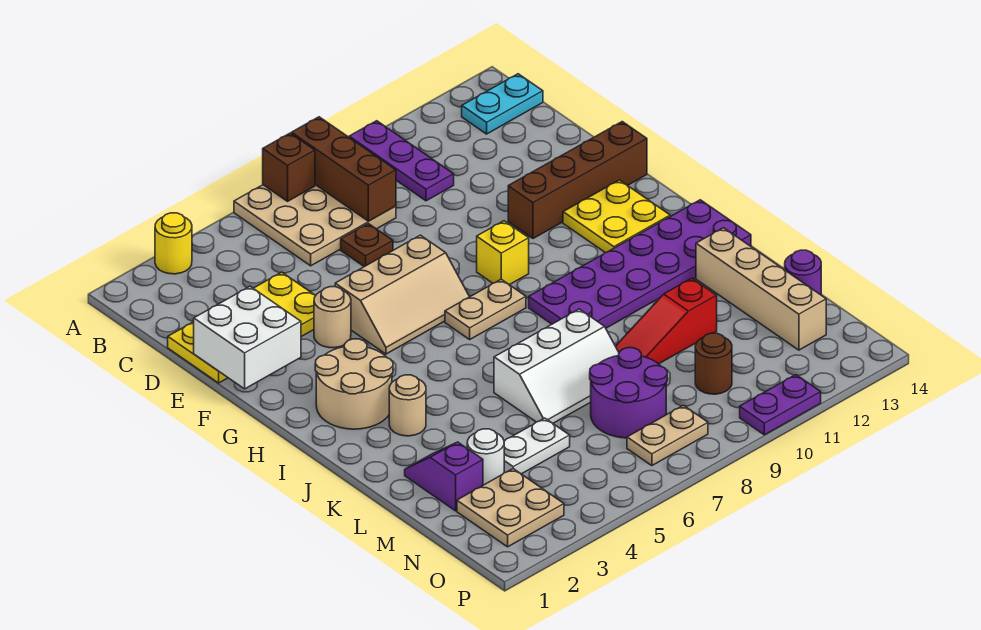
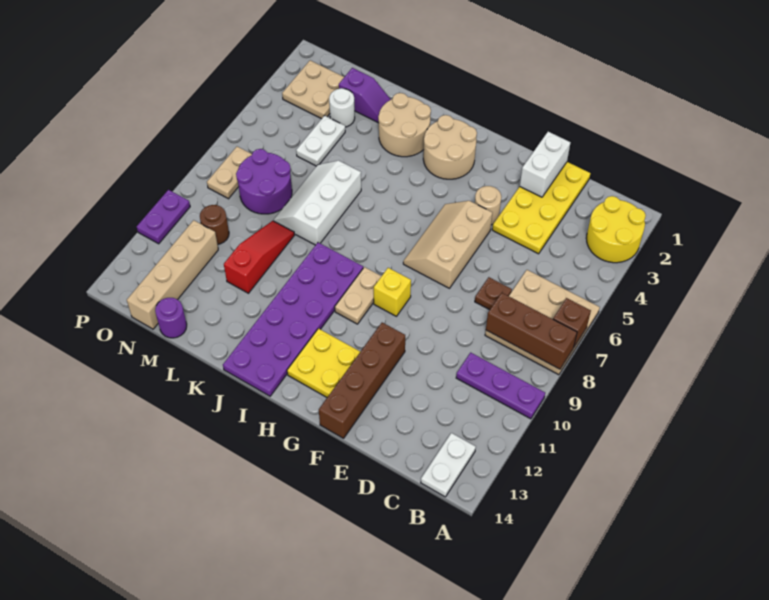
yellow 1x1 round brick [155,213,192,274] -> yellow 2x2 round brick [586,196,646,263]
cyan 1x2 plate [462,74,543,134] -> white 1x2 plate [421,433,476,497]
white 2x2 brick [194,286,301,389] -> white 1x2 brick [520,132,571,197]
tan 1x2 plate [445,279,526,339] -> tan 1x2 plate moved to [335,267,381,324]
tan 1x1 round brick [389,375,426,436] -> tan 2x2 round brick [378,93,431,157]
tan 1x4 brick [696,228,826,350] -> tan 1x4 brick turned to [127,220,218,329]

